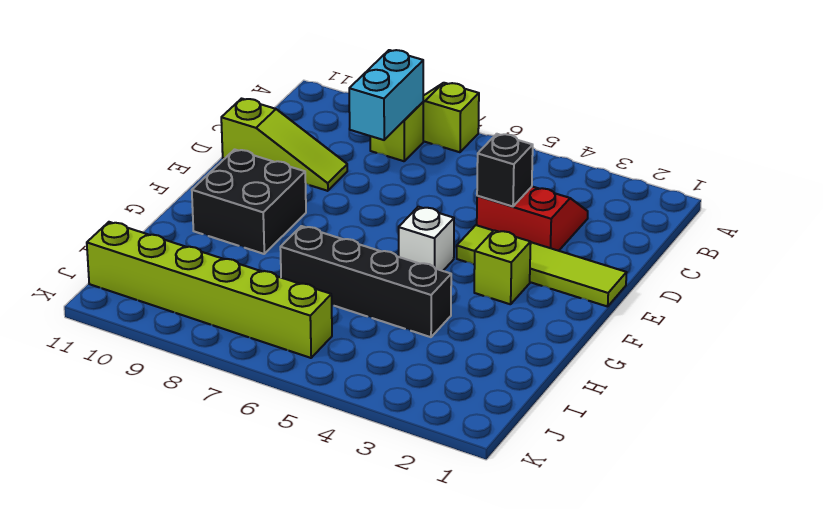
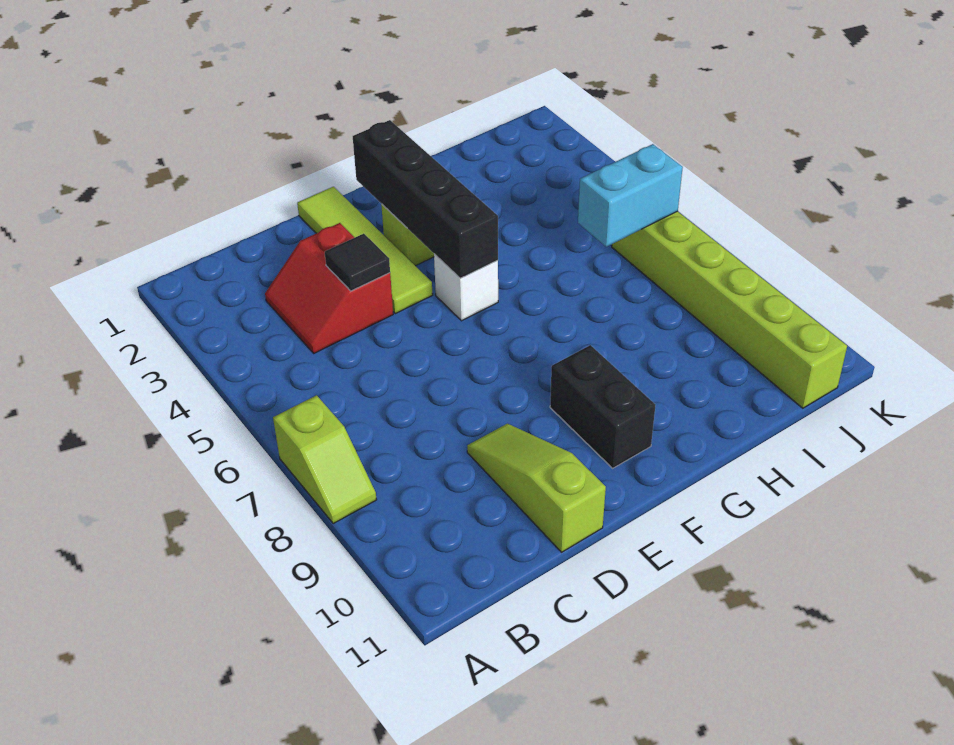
lime 1x1 brick [370,102,423,161] -> none
cyan 1x2 brick [349,50,423,140] -> cyan 1x2 brick moved to [578,144,683,247]
black 1x1 brick [477,134,533,206] -> black 1x1 tile [325,234,390,291]
black 2x2 brick [192,149,306,254] -> black 1x2 brick [550,345,655,468]
black 1x4 brick [280,226,451,337] -> black 1x4 brick moved to [353,120,498,278]

